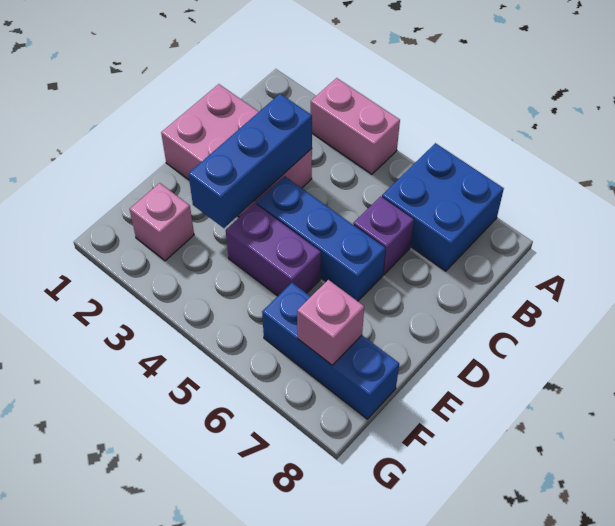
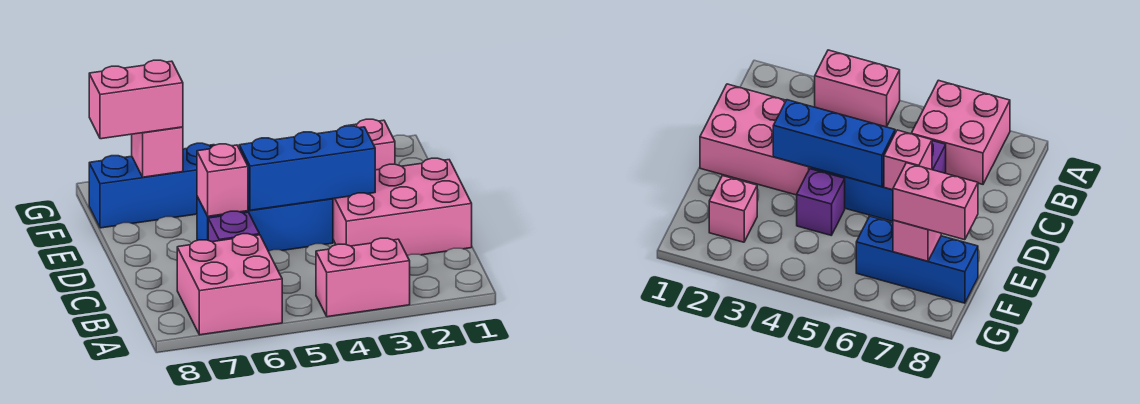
blue 2x2 brick [382,143,504,271] -> pink 2x2 brick [177,234,282,335]
blue 1x3 brick [189,94,312,228] -> blue 1x3 brick turned to [239,126,375,210]
none -> pink 1x1 brick [197,144,248,216]
purple 1x2 brick [226,203,321,296] -> purple 1x1 brick [797,169,845,235]
none -> pink 1x2 brick [89,60,183,139]

